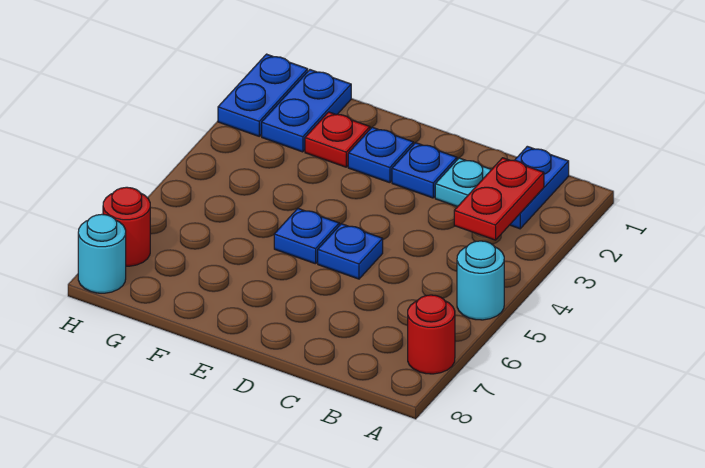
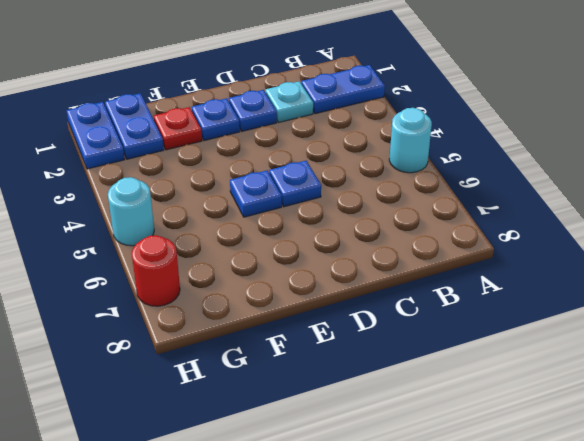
red 1x1 round brick [408,295,455,374] -> none
blue 1x2 plate [510,146,569,229] -> blue 1x2 plate turned to [301,65,385,114]
red 1x2 plate [454,158,544,240] -> none
cyan 1x1 round brick [78,214,126,293] -> cyan 1x1 round brick moved to [108,177,154,246]

